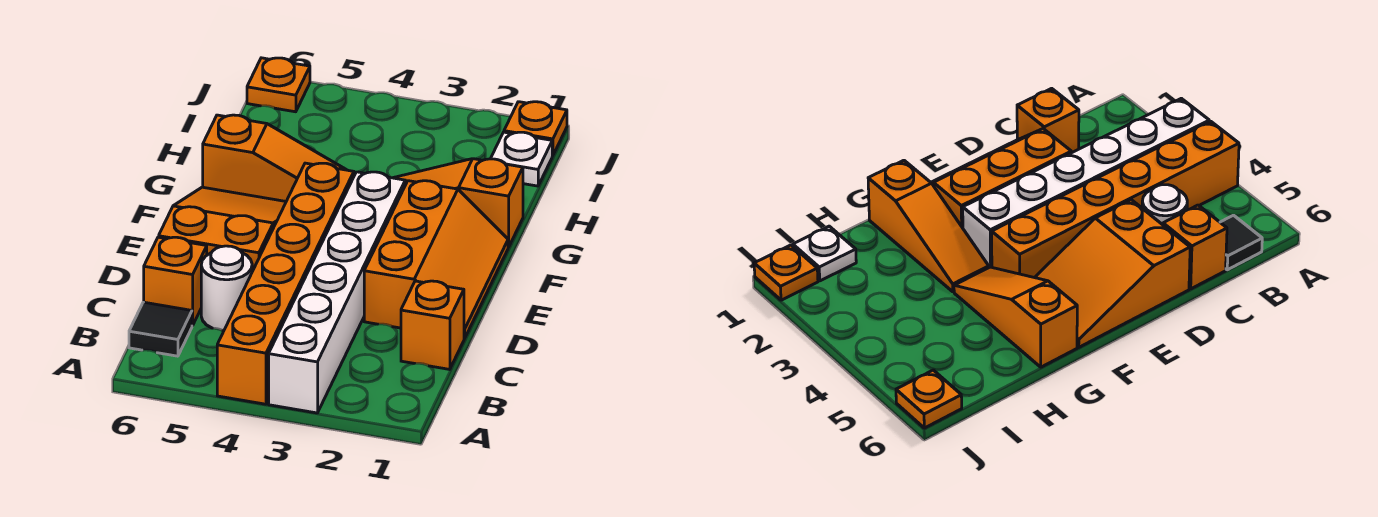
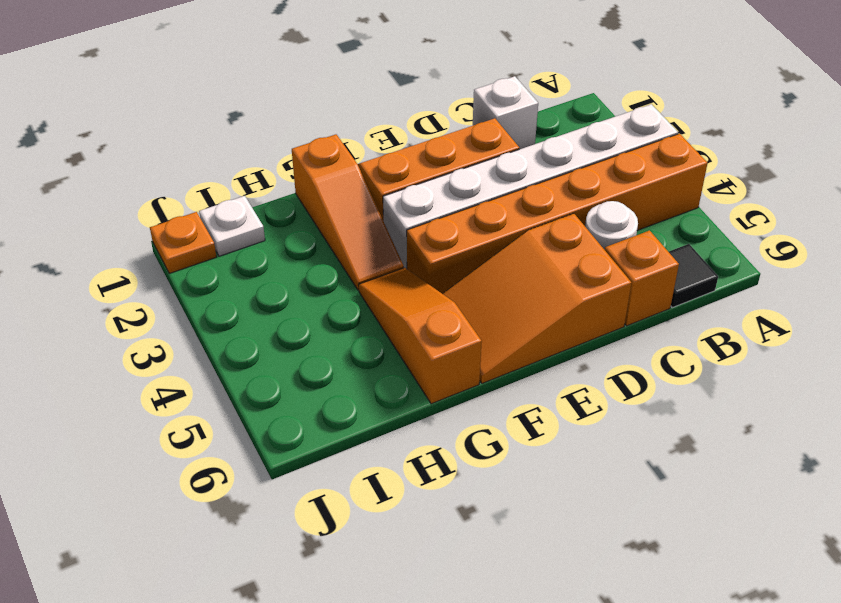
orange 1x1 brick [401,281,464,369] -> white 1x1 brick [473,76,538,149]
orange 1x1 plate [247,58,310,112] -> none

